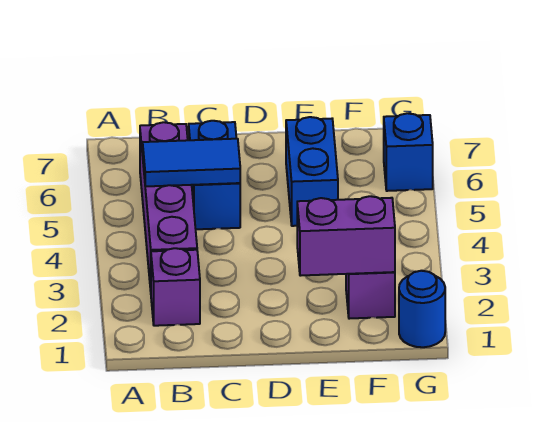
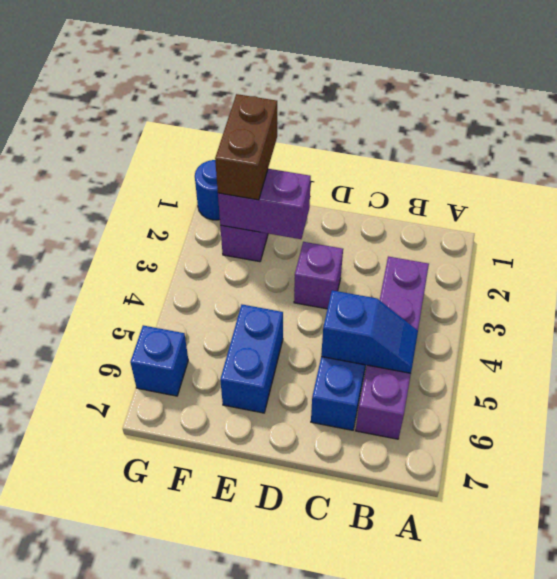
purple 1x1 brick [151,248,200,326] -> purple 1x1 brick moved to [294,242,343,309]
blue 1x2 tile [143,139,240,187] -> blue 1x2 slope [321,290,418,373]
none -> brown 1x2 brick [215,94,277,200]

